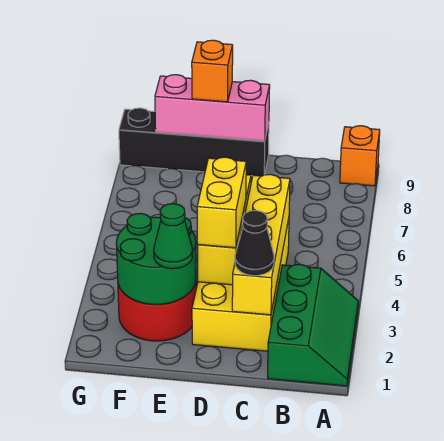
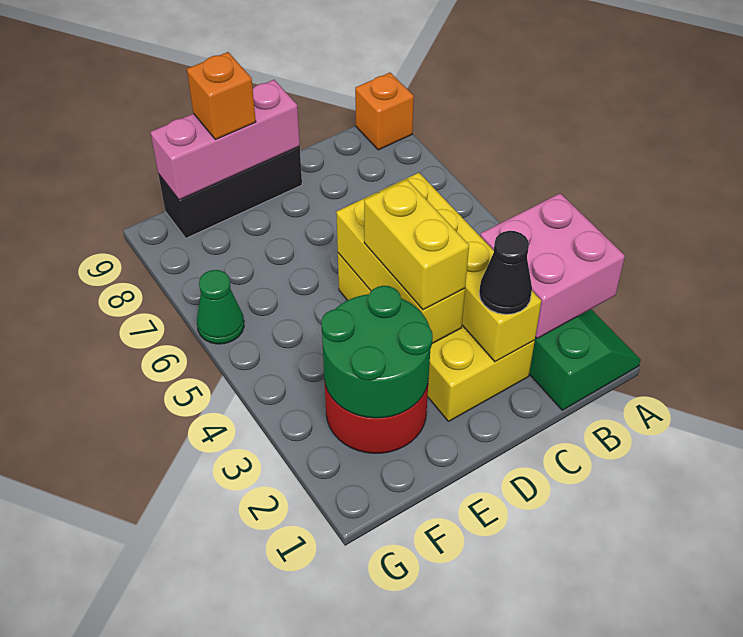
none -> pink 2x2 brick [480,193,625,338]
black 1x4 brick [119,108,269,176] -> black 1x3 brick [158,146,302,238]
green 1x1 cone [154,204,193,269] -> green 1x1 cone moved to [197,270,244,344]

